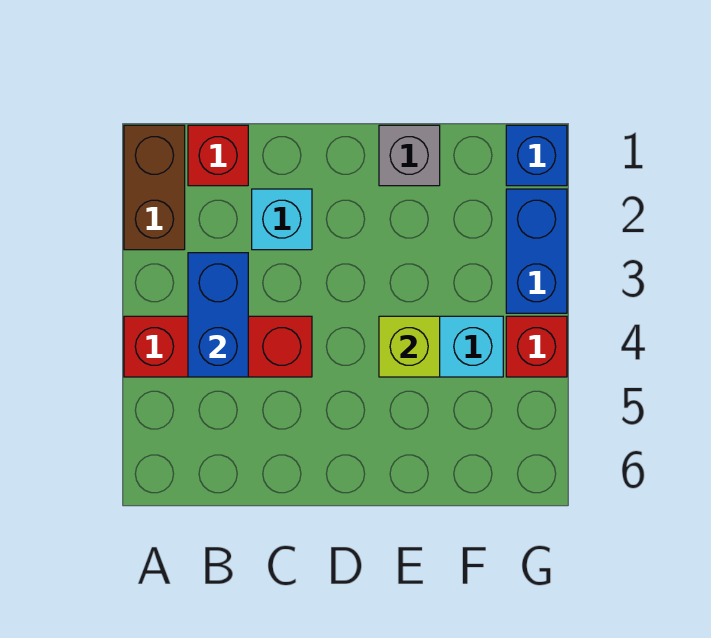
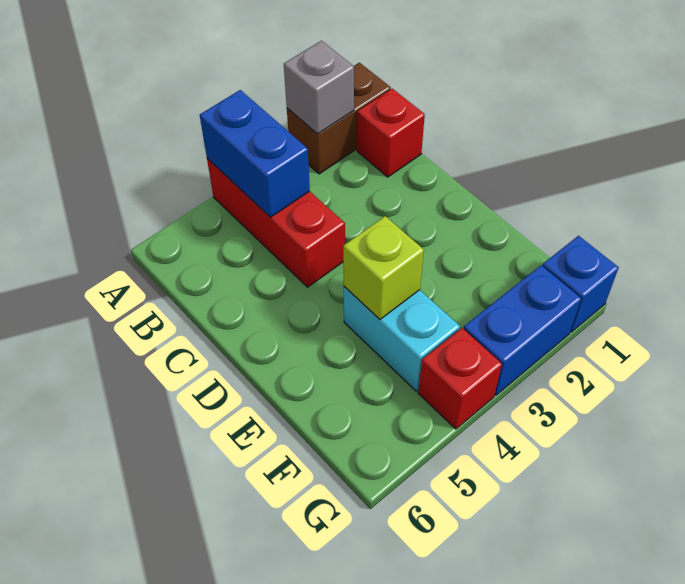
blue 1x2 brick [188,253,248,377] -> blue 1x2 brick turned to [200,90,310,217]
cyan 1x1 brick [252,189,312,250] -> none
grey 1x1 brick [379,125,440,186] -> grey 1x1 brick moved to [284,41,354,134]

